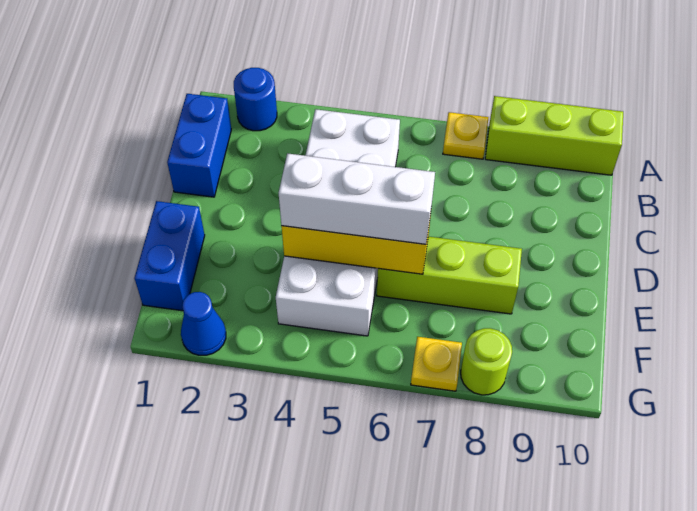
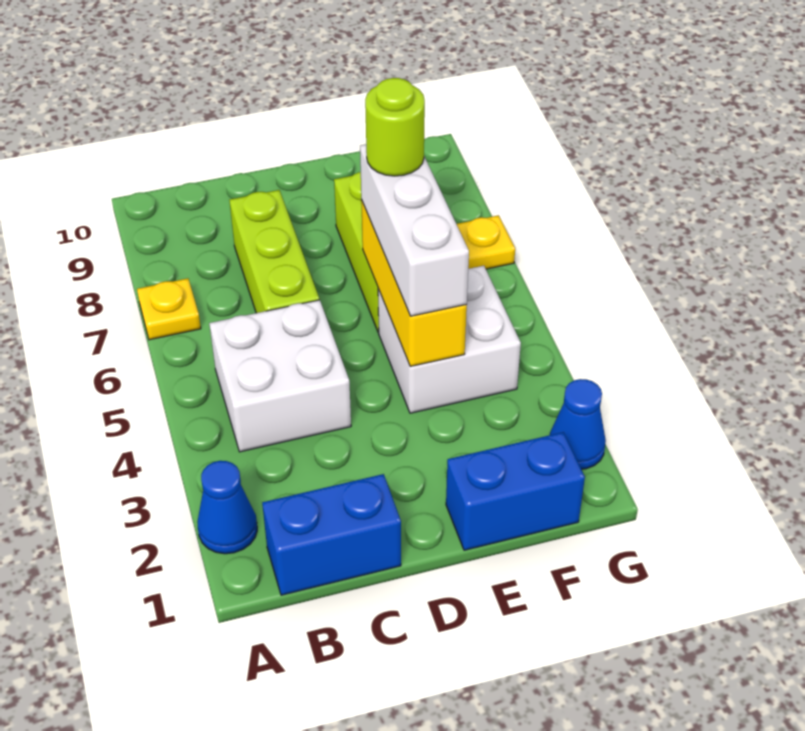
blue 1x1 round brick [234,68,277,131] -> blue 1x1 cone [197,461,257,554]
lime 1x3 brick [485,96,623,175] -> lime 1x3 brick moved to [229,190,319,313]
lime 1x1 round brick [461,328,512,395] -> lime 1x1 round brick moved to [365,78,425,176]

